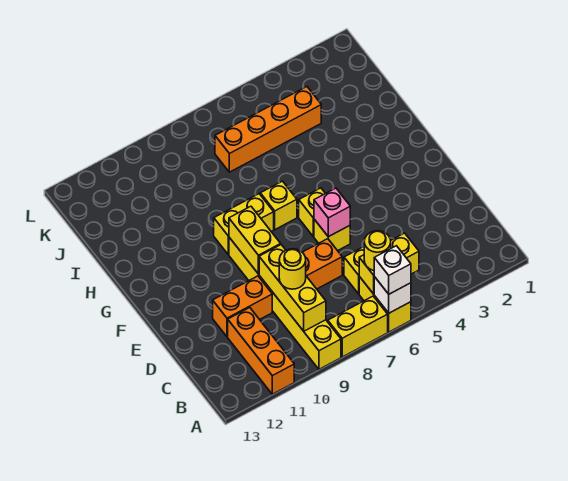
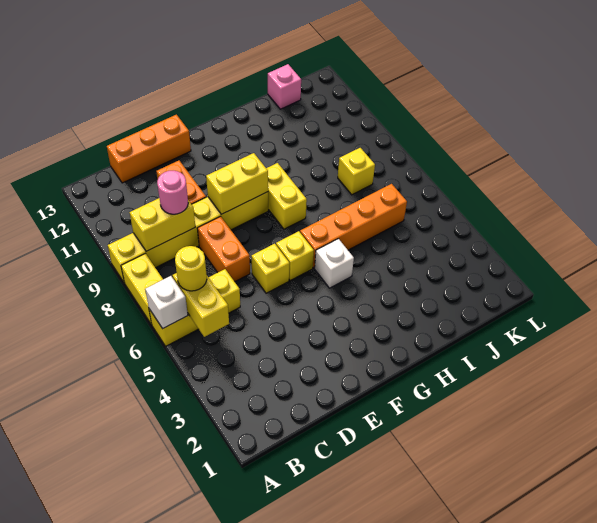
white 1x1 brick [374,246,411,294] -> white 1x1 brick moved to [315,239,354,288]
orange 1x3 brick [228,308,294,394] -> orange 1x3 brick moved to [107,115,191,183]
yellow 1x3 brick [259,245,326,331] -> yellow 1x2 brick [130,198,195,251]
yellow 1x1 round brick [279,249,306,289] -> pink 1x1 round brick [157,171,188,214]
pink 1x1 brick [314,188,350,237] -> pink 1x1 brick moved to [268,64,301,109]
yellow 1x1 brick [260,181,297,229] -> yellow 1x1 brick moved to [338,148,375,195]
orange 1x4 brick [215,87,321,172] -> orange 1x4 brick turned to [300,184,407,268]

